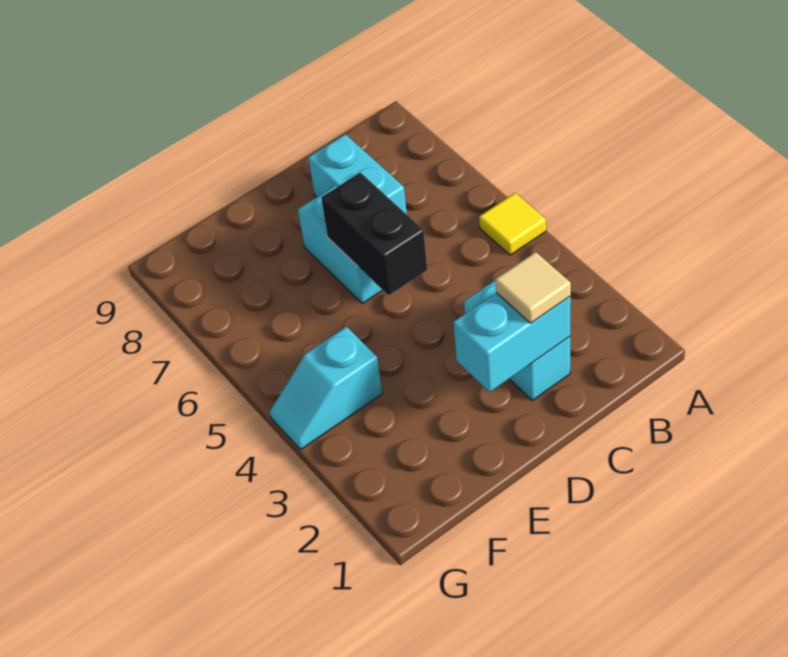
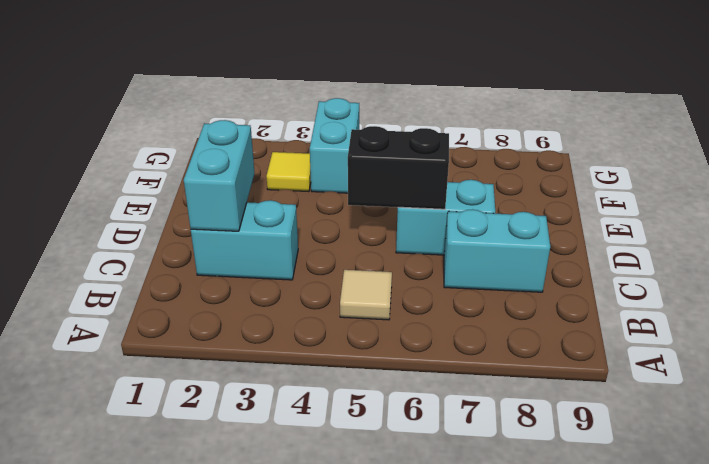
yellow 1x1 tile [479,193,546,255] -> yellow 1x1 tile moved to [266,152,311,192]
tan 1x1 tile [495,252,571,323] -> tan 1x1 tile moved to [340,270,392,320]
cyan 1x2 slope [270,327,382,450] -> cyan 1x2 brick [310,98,359,193]

